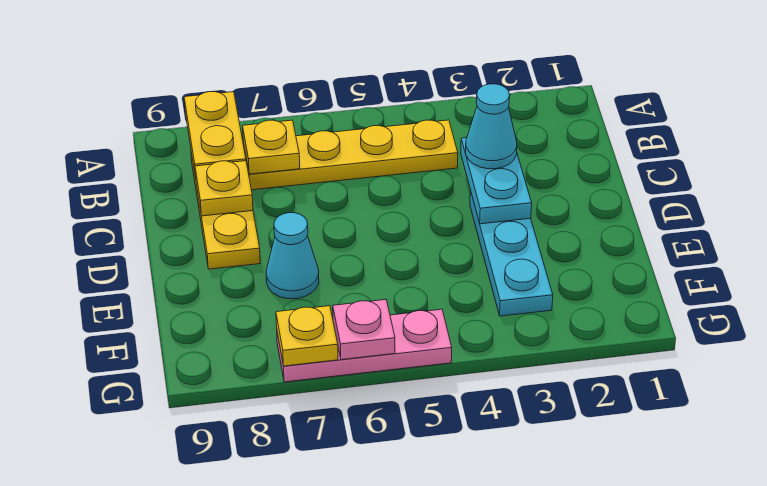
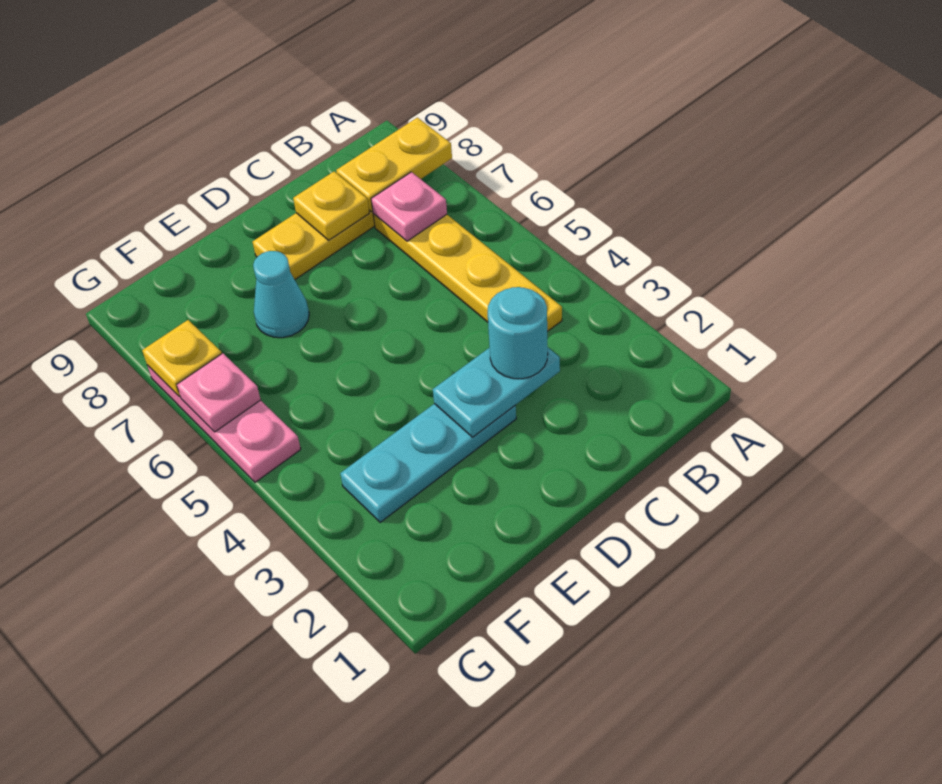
yellow 1x1 plate [243,120,300,174] -> pink 1x1 plate [371,172,447,241]
cyan 1x1 cone [466,84,517,169] -> cyan 1x1 round brick [488,287,548,379]

